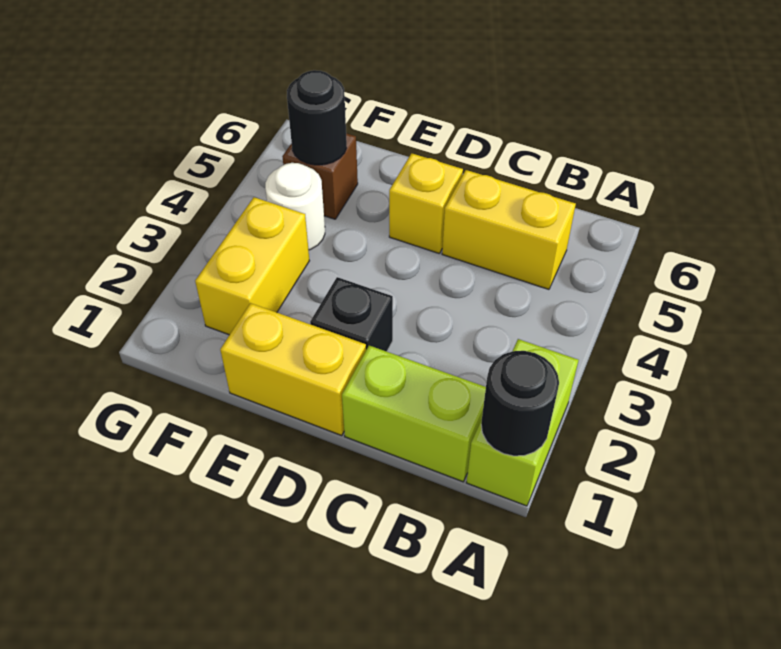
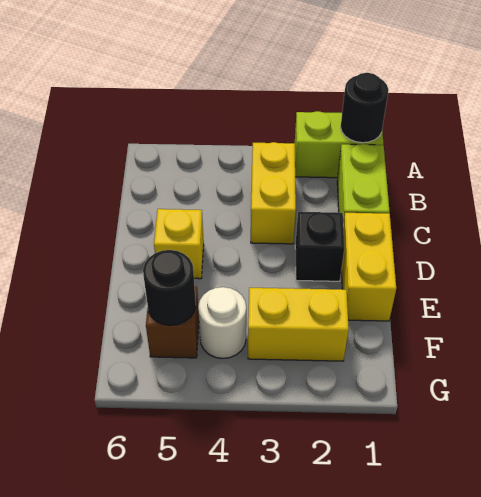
yellow 1x2 brick [442,170,576,289] -> yellow 1x2 brick moved to [251,142,296,244]

